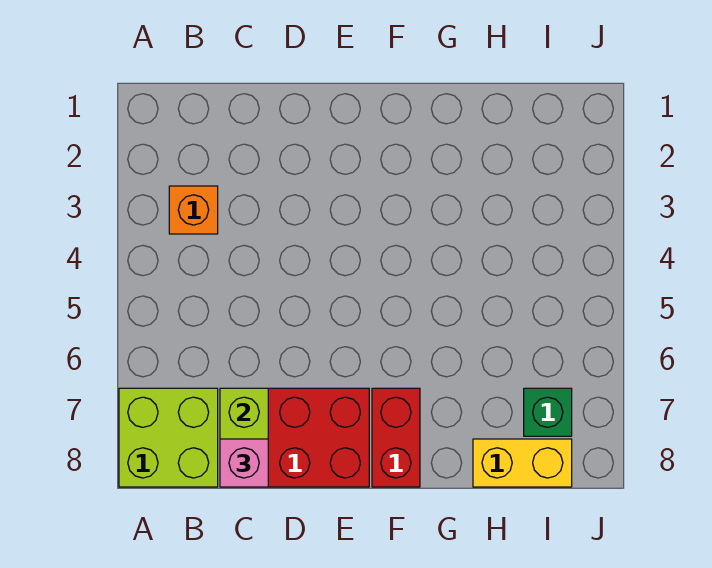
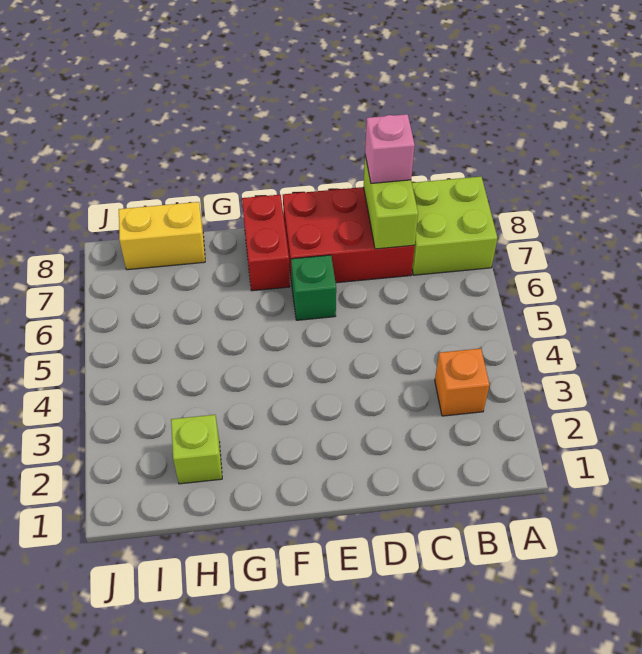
none -> lime 1x1 brick [171,415,222,484]
green 1x1 brick [524,388,572,436] -> green 1x1 brick moved to [291,255,336,320]

